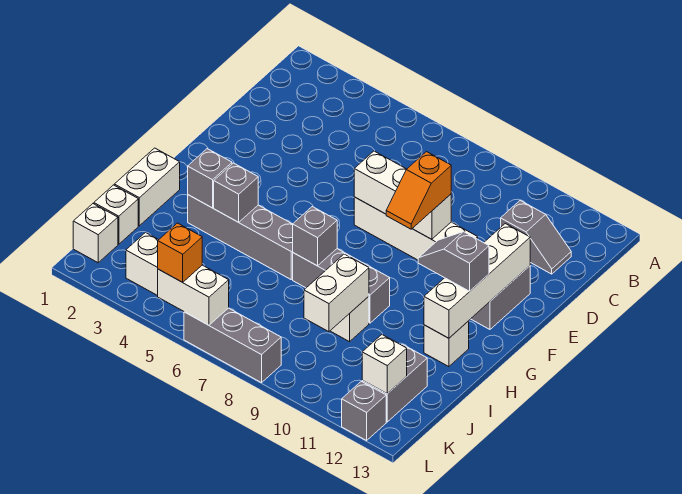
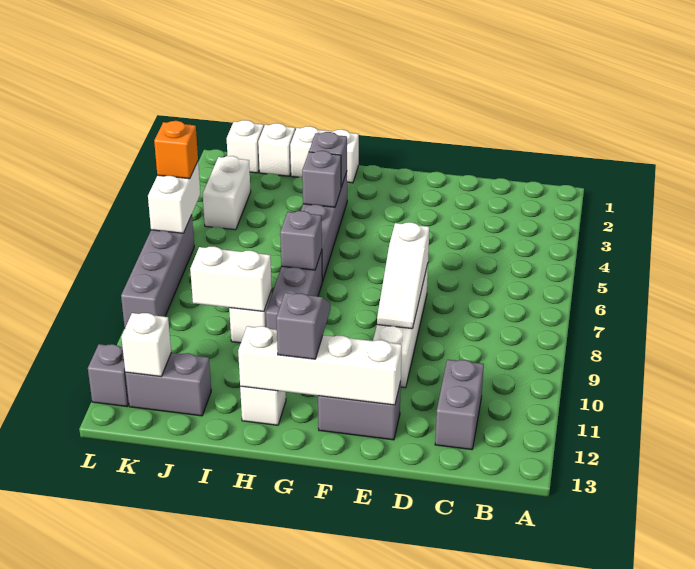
grey 1x2 slope [501,201,571,274] -> grey 1x2 brick [435,360,484,450]
white 1x3 brick [354,151,451,239] -> white 1x3 slope [377,222,429,329]
orange 1x2 slope [386,152,451,229] -> none
grey 1x3 brick [184,308,281,383] -> grey 1x4 brick [121,215,194,327]

